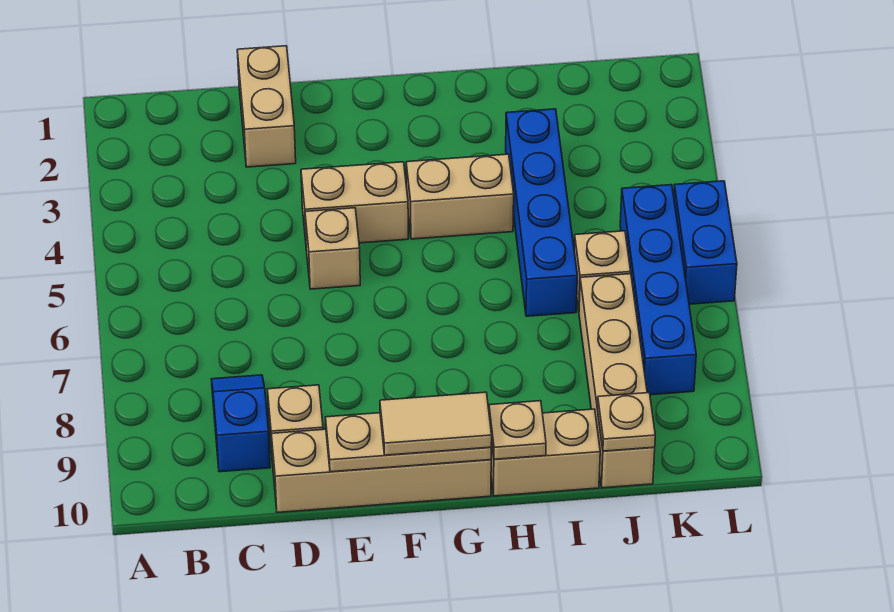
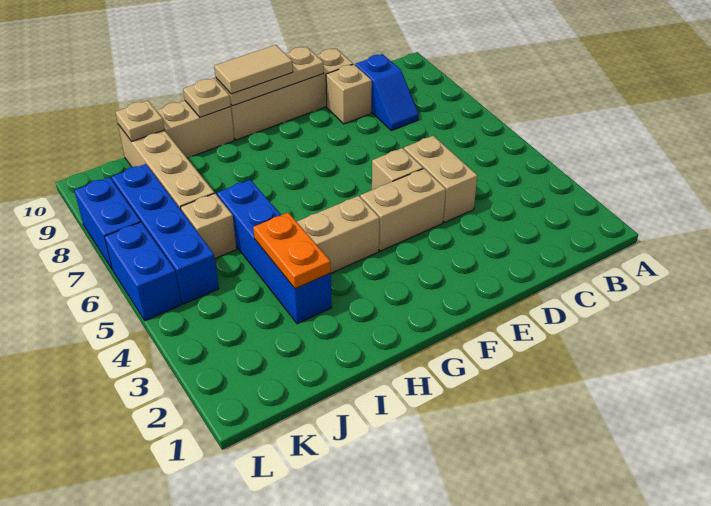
tan 1x2 brick [237,46,296,167] -> tan 1x2 brick moved to [404,136,477,222]
none -> orange 1x2 plate [253,213,331,289]
none -> blue 1x2 brick [74,177,141,270]

